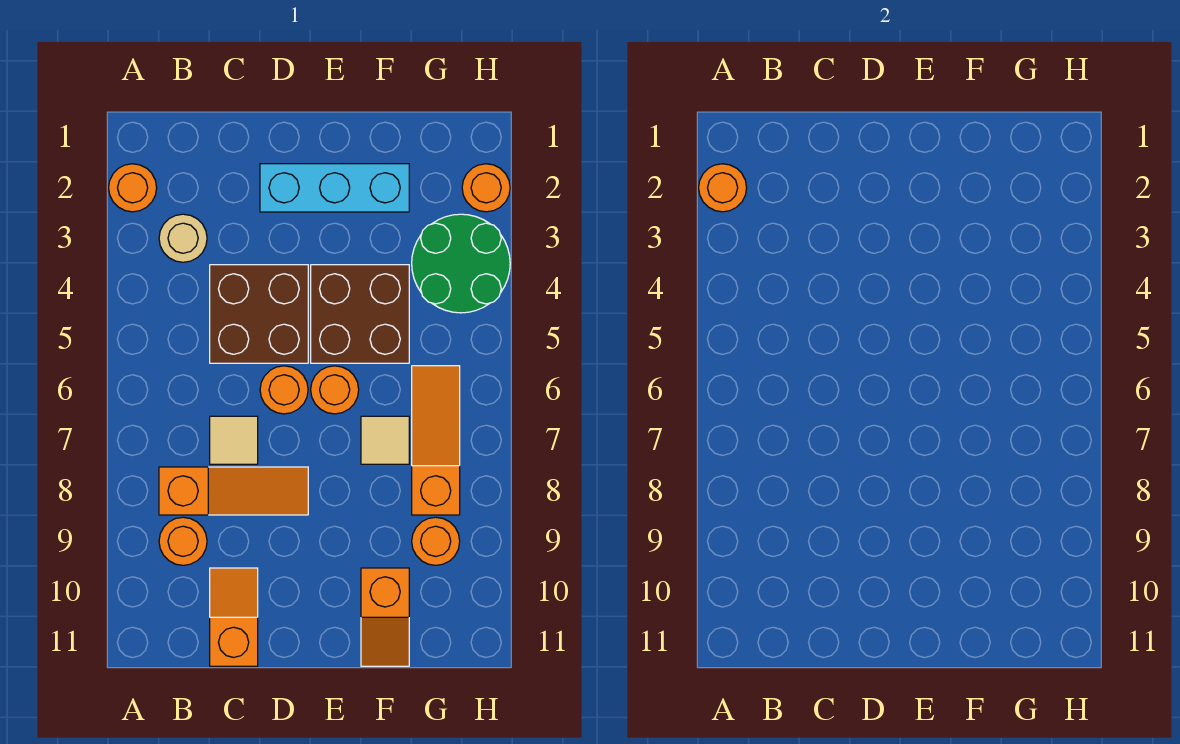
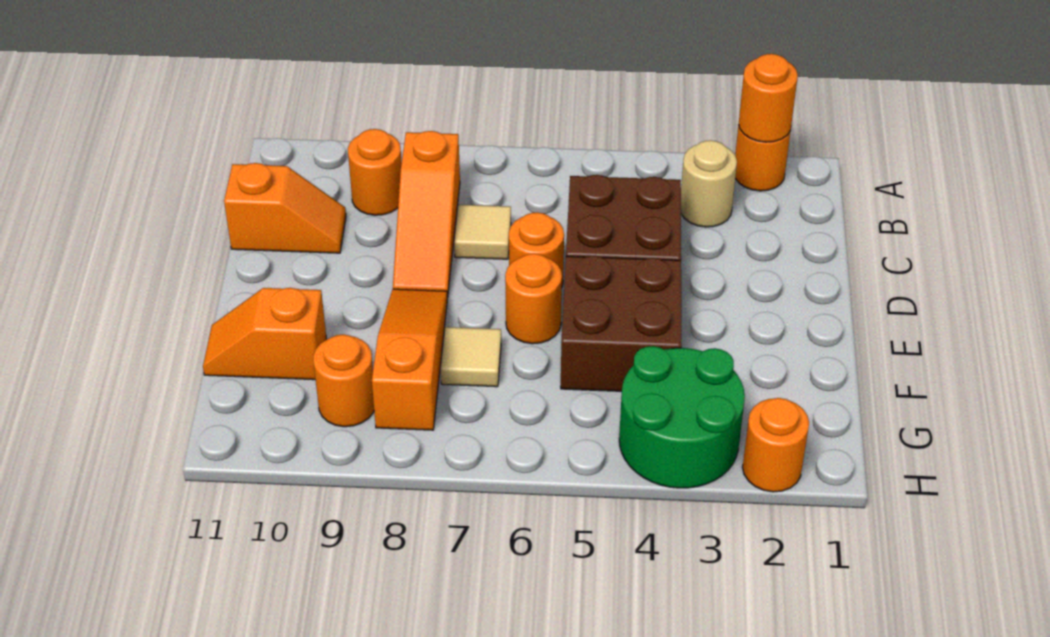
cyan 1x3 brick [260,164,409,212] -> none
orange 1x3 slope [412,366,460,515] -> orange 1x3 slope turned to [372,289,447,430]

